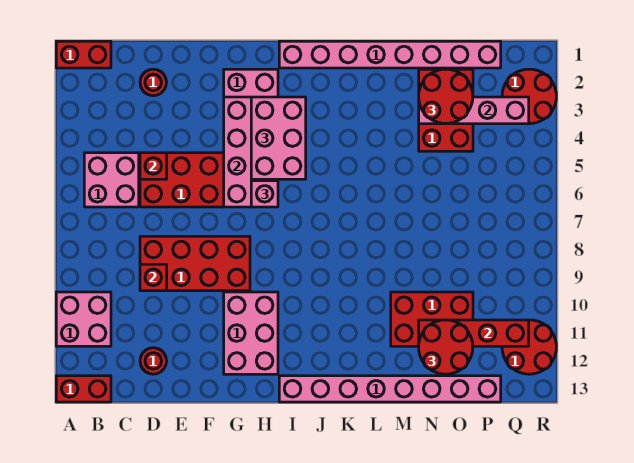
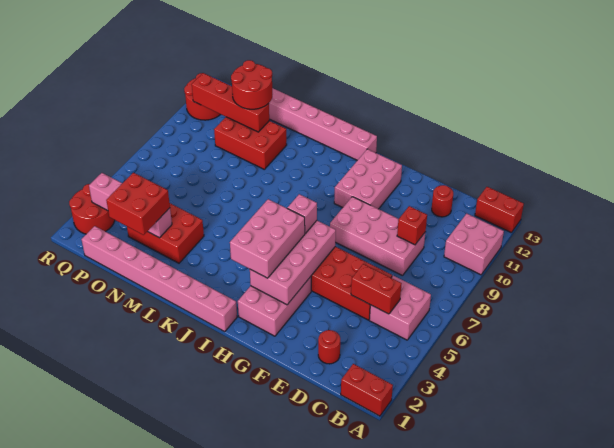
red 1x1 brick [140,153,167,179] -> red 1x2 brick [351,264,402,314]
red 2x4 brick [140,236,250,291] -> pink 2x4 brick [330,197,425,276]
red 2x3 brick [419,69,473,151] -> red 2x3 brick turned to [127,203,204,263]
red 2x2 round brick [419,69,473,124] -> red 2x2 brick [106,173,170,235]

